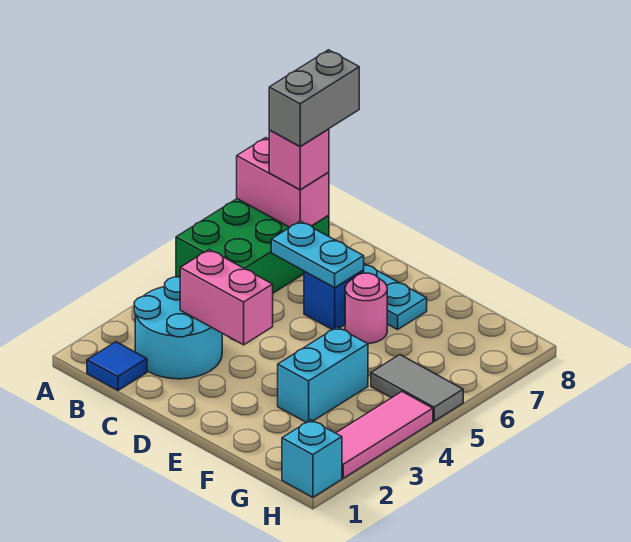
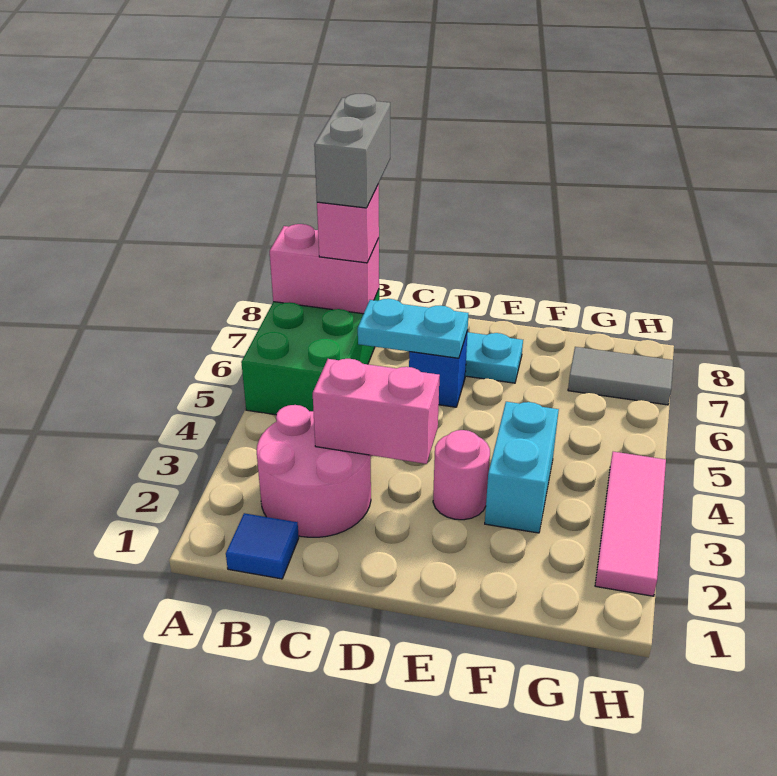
cyan 2x2 round brick [134,277,222,379] -> pink 2x2 round brick [257,405,371,537]
pink 1x1 round brick [345,273,387,344] -> pink 1x1 round brick moved to [433,430,490,520]
grey 1x2 tile [371,355,463,421] -> grey 1x2 tile moved to [568,347,673,405]
cyan 1x1 brick [282,420,342,497] -> none

